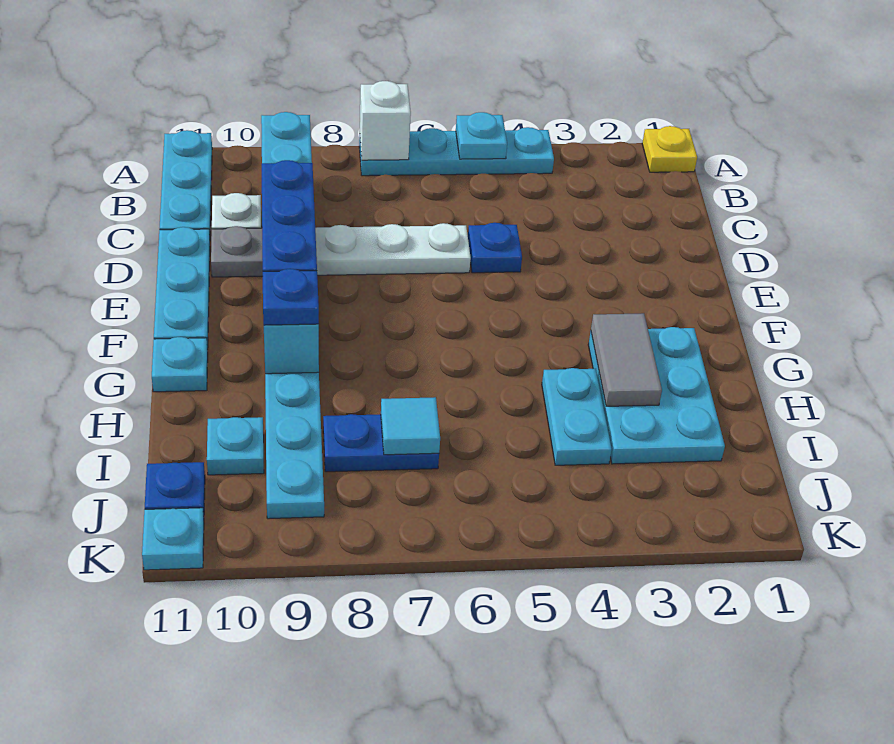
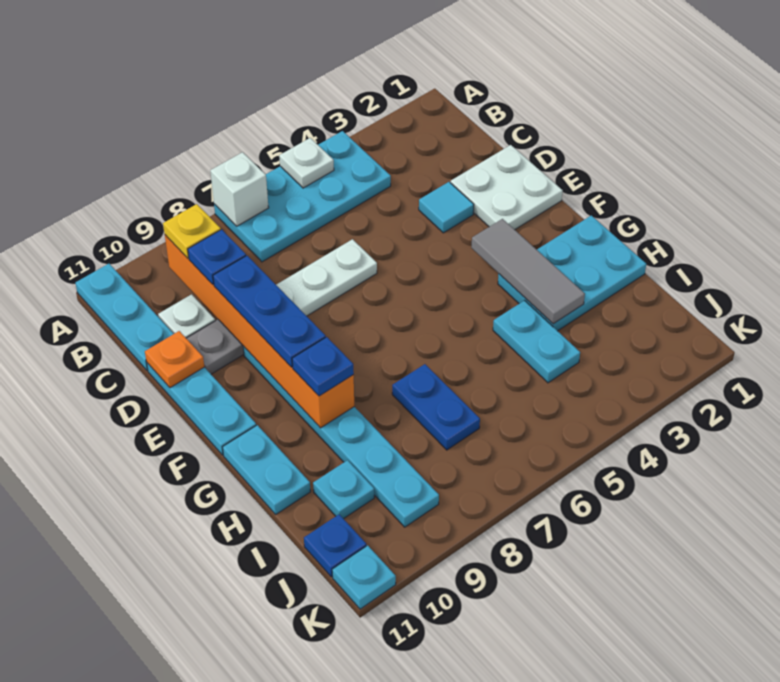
yellow 1x1 plate [642,126,697,172] -> yellow 1x1 plate moved to [163,204,221,258]
cyan 1x4 plate [359,127,554,176] -> cyan 2x4 plate [214,131,391,262]
cyan 1x1 plate [456,112,507,159] -> white 1x1 plate [279,138,334,188]
cyan 1x6 brick [261,112,319,374] -> orange 1x6 brick [165,235,354,428]
none -> white 2x2 plate [450,145,563,230]
blue 1x1 plate [468,223,522,273] -> blue 1x1 plate moved to [188,229,246,285]
none -> orange 1x1 plate [145,331,204,388]
cyan 2x3 plate [588,327,725,464] -> cyan 2x3 plate turned to [498,215,646,331]
grey 1x2 tile [591,313,662,406] -> grey 1x3 tile [471,219,585,324]
cyan 1x1 plate [152,337,208,392] -> cyan 1x2 plate [223,425,311,514]
blue 1x2 plate [323,414,439,472] -> blue 1x2 plate turned to [392,364,480,450]
cyan 1x1 tile [381,397,440,455] -> cyan 1x1 tile moved to [419,182,474,233]

